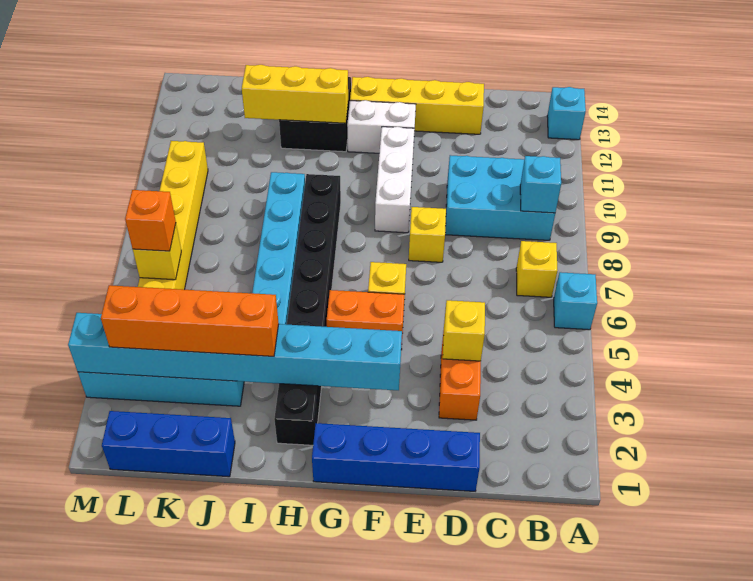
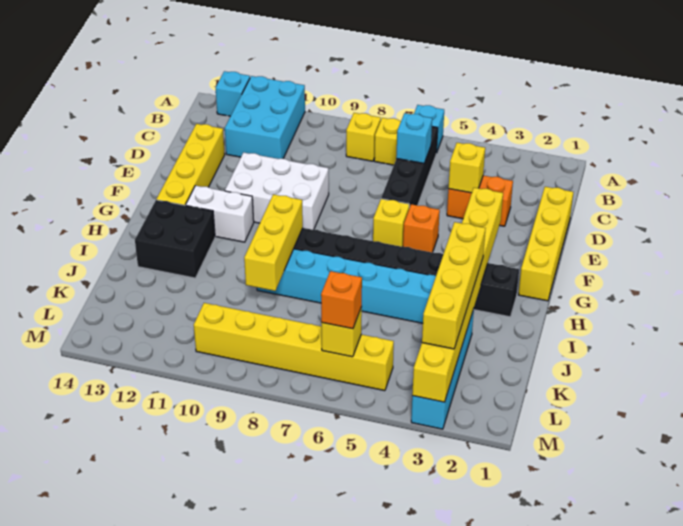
none -> black 1x4 brick [381,127,438,208]
cyan 2x3 brick [445,155,555,240] -> cyan 2x3 brick moved to [225,76,305,159]
cyan 1x1 brick [520,156,561,213] -> cyan 1x1 brick moved to [396,113,432,163]
blue 1x4 brick [312,423,480,491] -> yellow 1x4 brick [518,187,573,301]
yellow 1x1 brick [409,207,446,262] -> yellow 1x1 brick moved to [346,113,381,161]
cyan 1x8 brick [68,313,402,390] -> yellow 1x8 brick [412,188,503,402]
orange 1x2 brick [327,290,405,350] -> orange 1x1 brick [403,204,440,252]
white 1x3 brick [375,127,414,233] -> white 2x3 brick [225,153,329,230]
white 1x2 brick [347,100,416,153] -> white 1x2 brick turned to [186,186,254,242]
yellow 1x3 brick [242,65,348,123] -> yellow 1x3 brick moved to [244,194,303,291]
orange 1x4 brick [101,285,279,356] -> yellow 1x4 brick [422,222,486,349]
blue 1x3 brick [102,411,235,477] -> none

